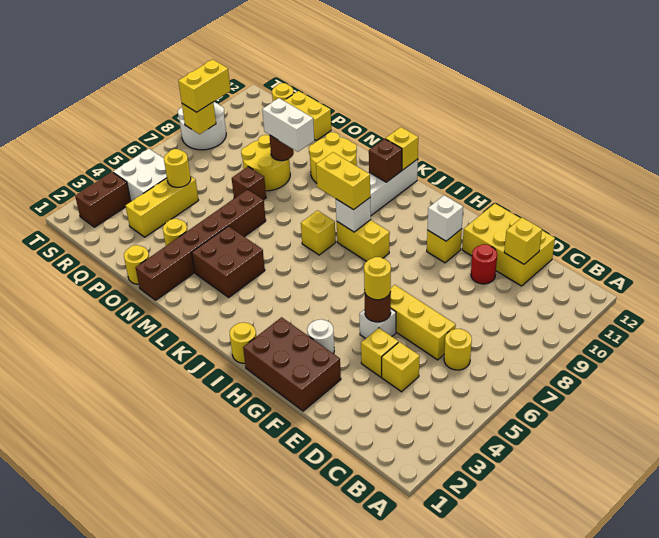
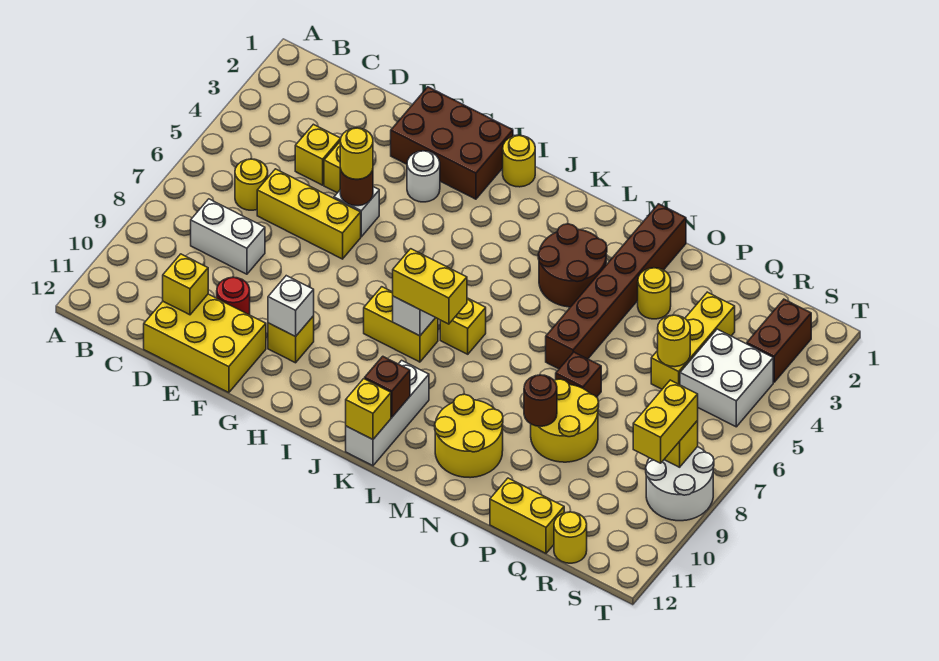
brown 2x2 brick [192,226,265,297] -> brown 2x2 round brick [538,224,607,307]
white 1x2 brick [262,98,314,152] -> white 1x2 brick moved to [191,199,265,274]
yellow 1x1 round brick [124,245,149,284] -> none

